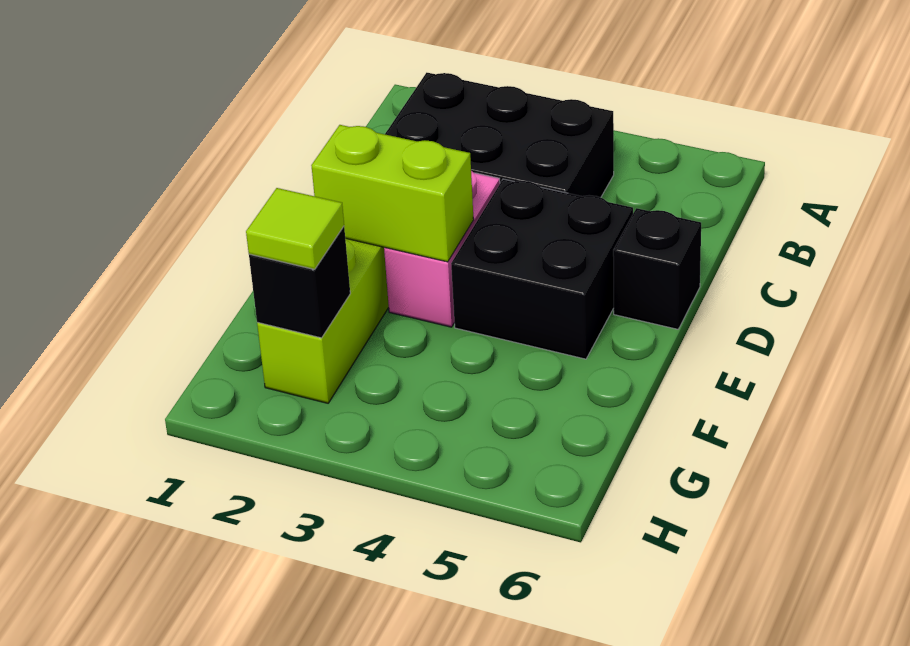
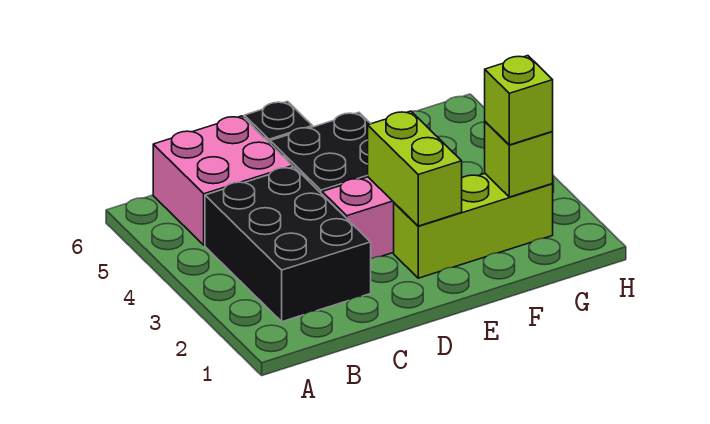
none -> pink 2x2 brick [153,116,293,245]
black 1x1 brick [249,226,350,338] -> lime 1x1 brick [485,122,553,197]
lime 1x1 tile [246,188,344,269] -> lime 1x1 brick [485,56,553,145]

